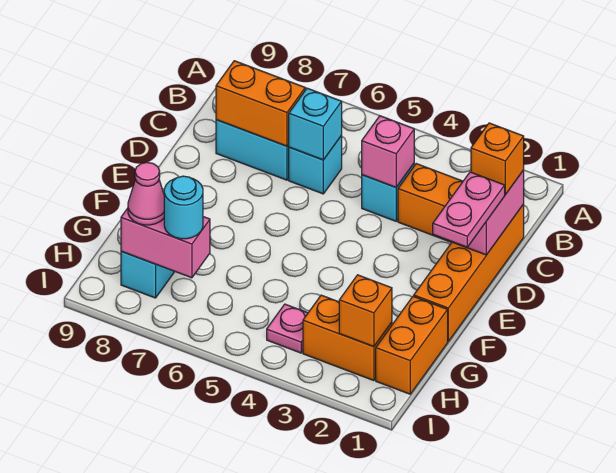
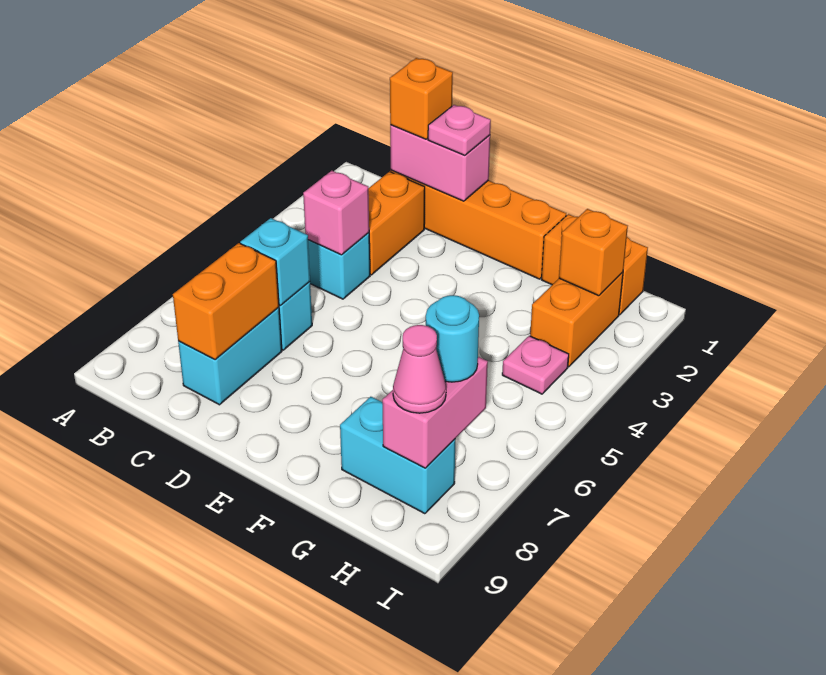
pink 1x2 plate [433,172,505,247] -> pink 1x1 plate [428,105,491,155]

